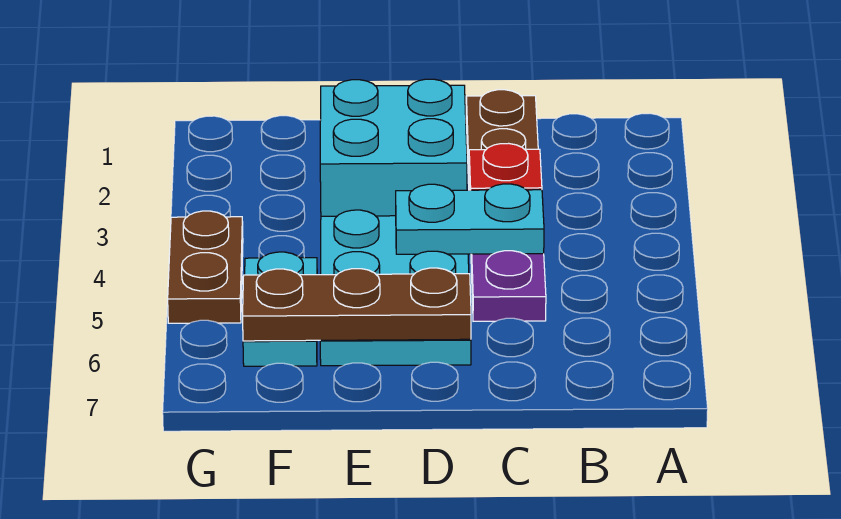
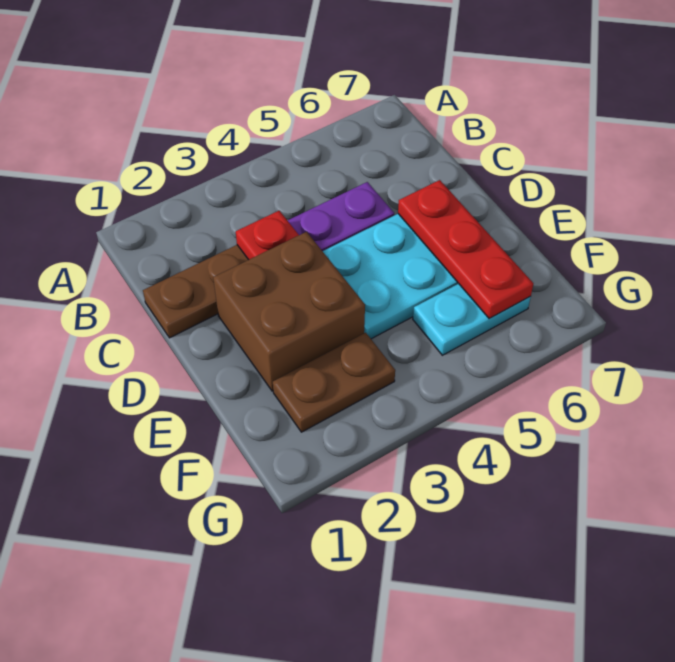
cyan 1x2 plate [396,184,544,254] -> none
cyan 2x2 brick [320,79,467,216] -> brown 2x2 brick [213,232,365,391]
brown 1x3 plate [243,268,471,341] -> red 1x3 plate [398,180,533,319]
brown 1x2 plate [168,211,243,323] -> brown 1x2 plate moved to [273,333,395,432]

